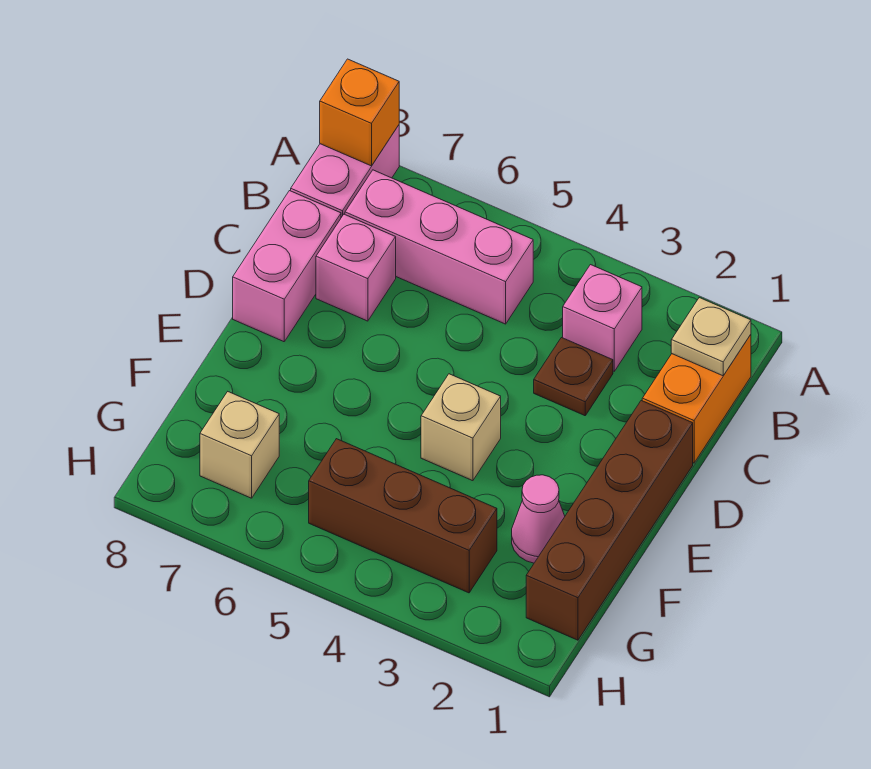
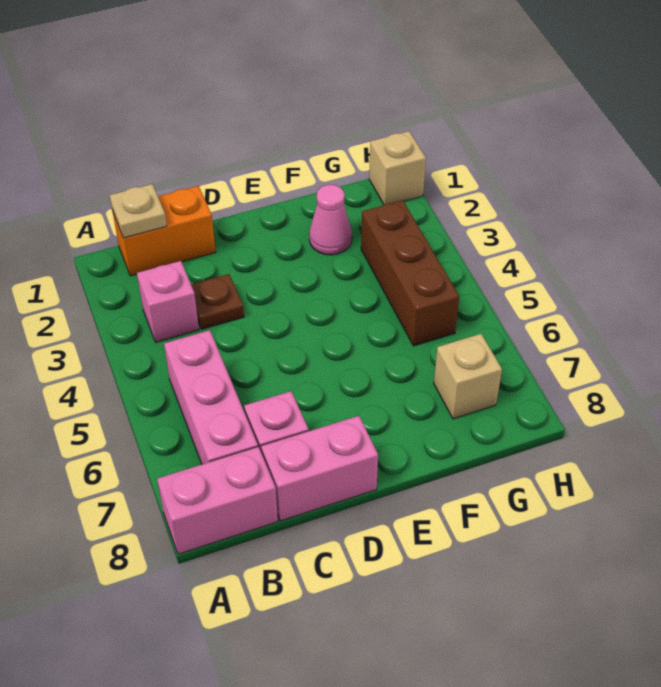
orange 1x1 brick [320,59,399,166] -> none
brown 1x4 brick [526,401,693,640] -> none
tan 1x1 brick [421,374,501,481] -> tan 1x1 brick moved to [369,131,426,205]

